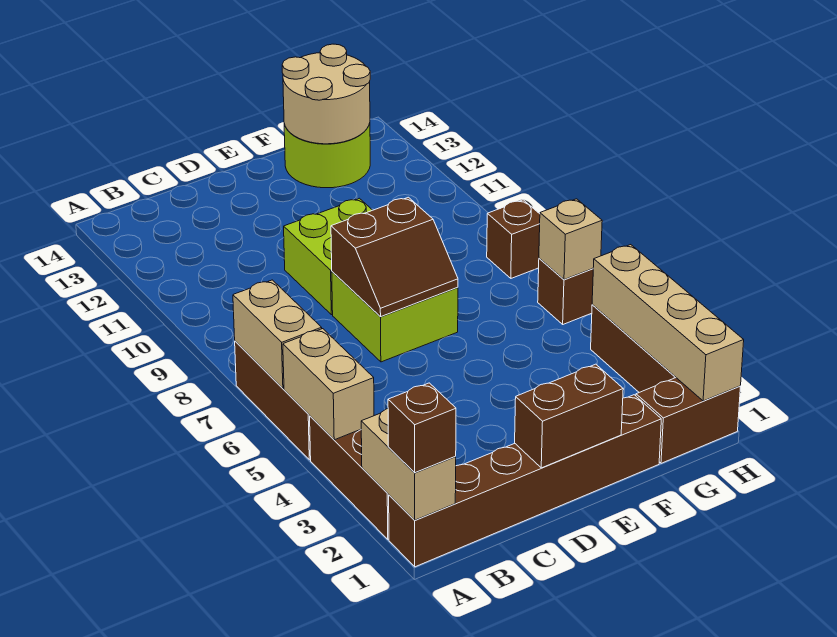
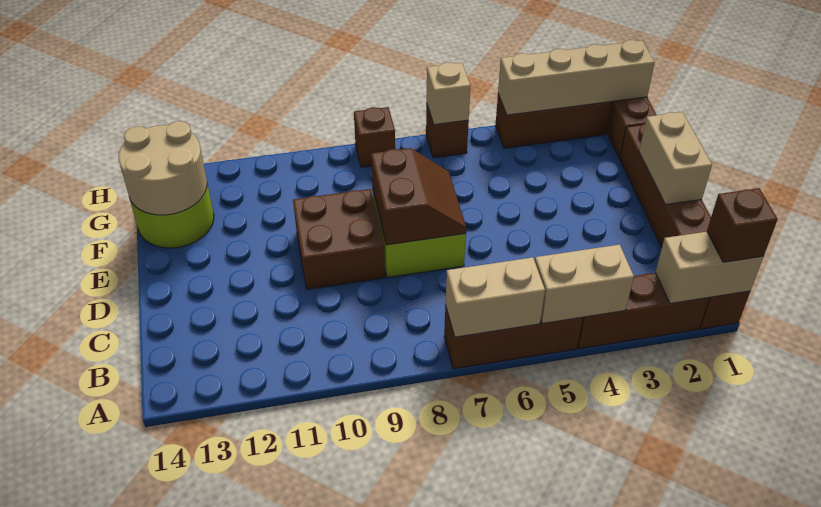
brown 1x2 brick [515,364,623,468] -> tan 1x2 brick [639,112,712,205]
lime 2x2 brick [284,198,372,315] -> brown 2x2 brick [293,189,385,289]

